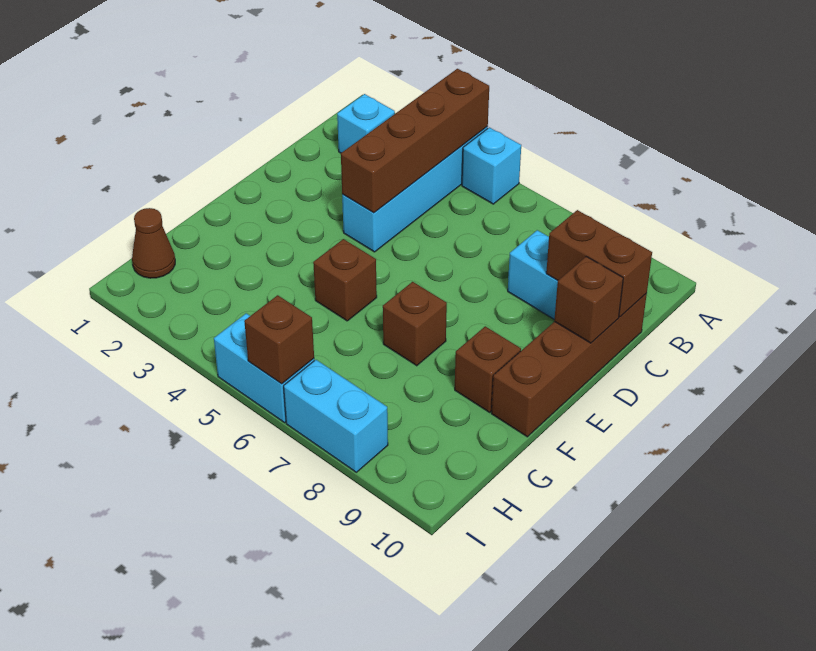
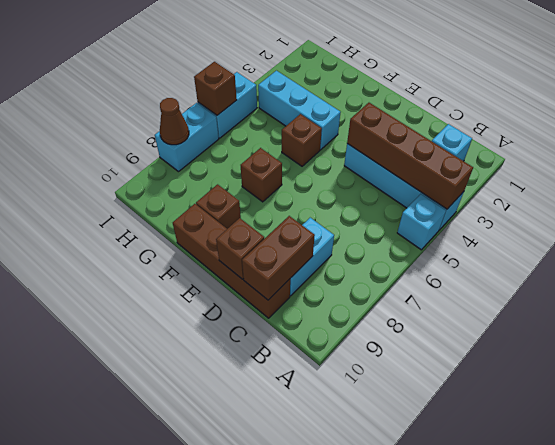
none -> cyan 1x3 brick [258,70,341,150]
brown 1x1 cone [132,208,175,278] -> brown 1x1 cone moved to [160,98,189,145]

